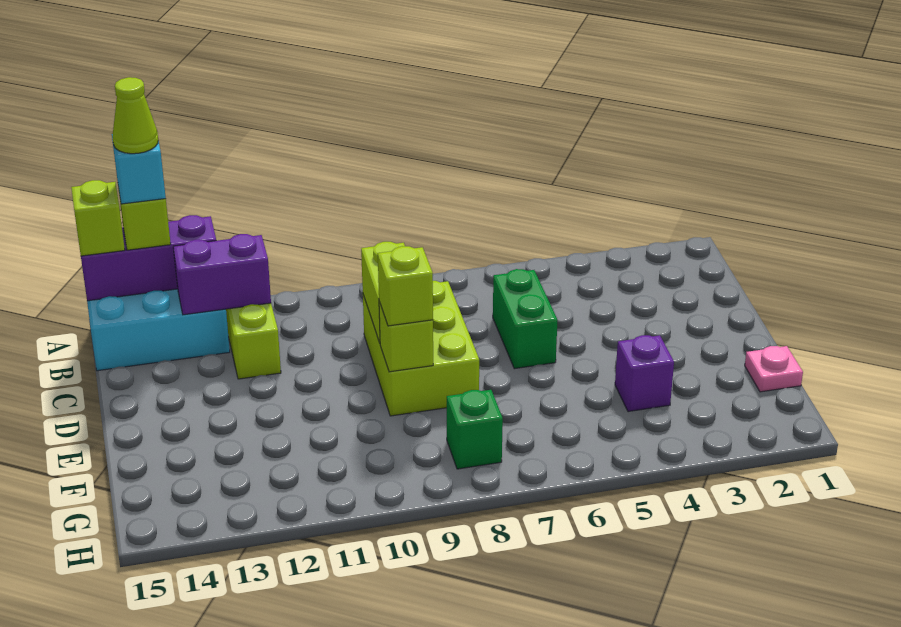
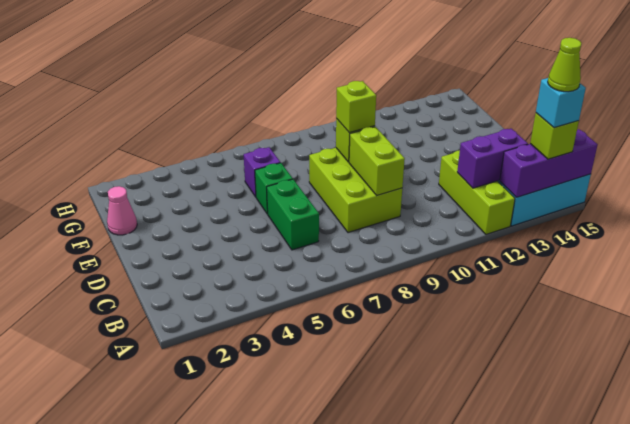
lime 1x1 brick [71,180,125,256] -> none
pink 1x1 plate [745,346,803,392] -> pink 1x1 cone [107,186,137,235]
purple 1x1 brick [615,335,674,412] -> purple 1x1 brick moved to [244,147,280,197]
green 1x1 brick [447,390,503,469] -> green 1x1 brick moved to [255,163,293,214]

